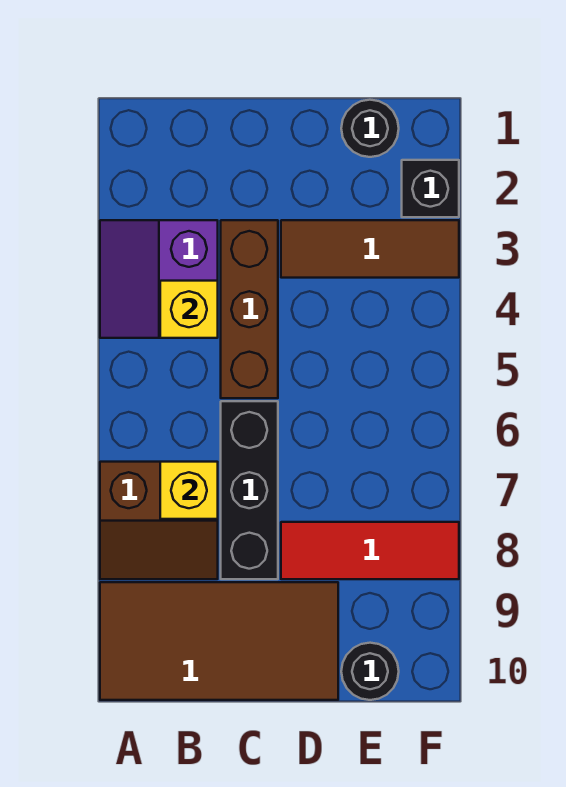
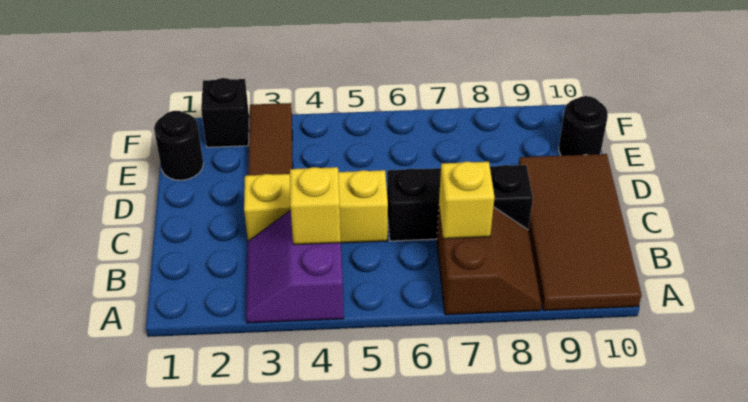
purple 2x2 slope [100,220,218,338] -> purple 2x2 slope turned to [246,210,344,323]
brown 1x3 brick [221,220,278,398] -> yellow 1x3 brick [244,170,388,243]
red 1x3 tile [281,522,459,579] -> none

